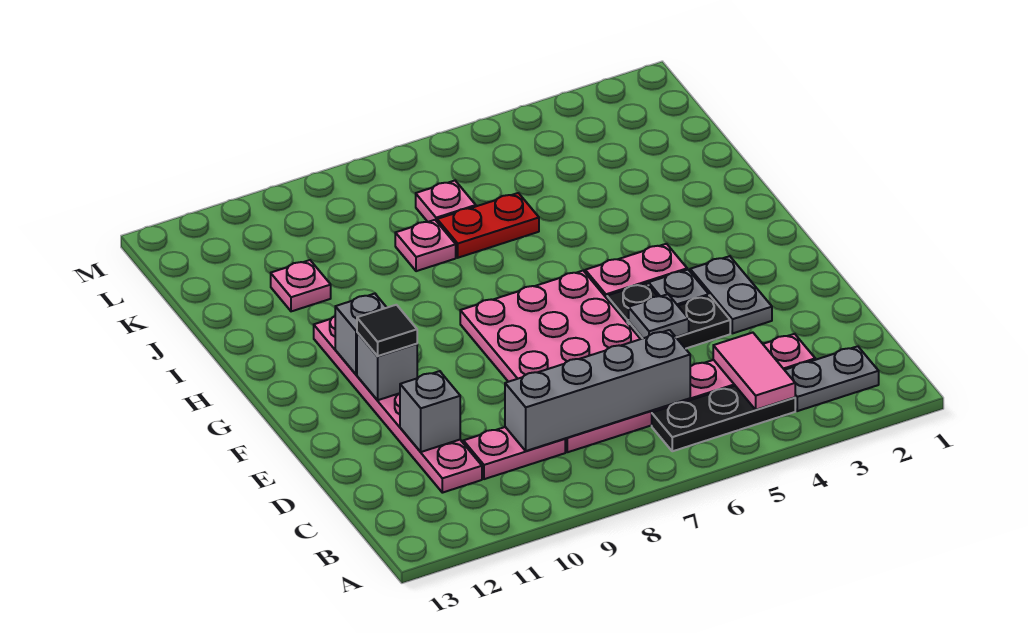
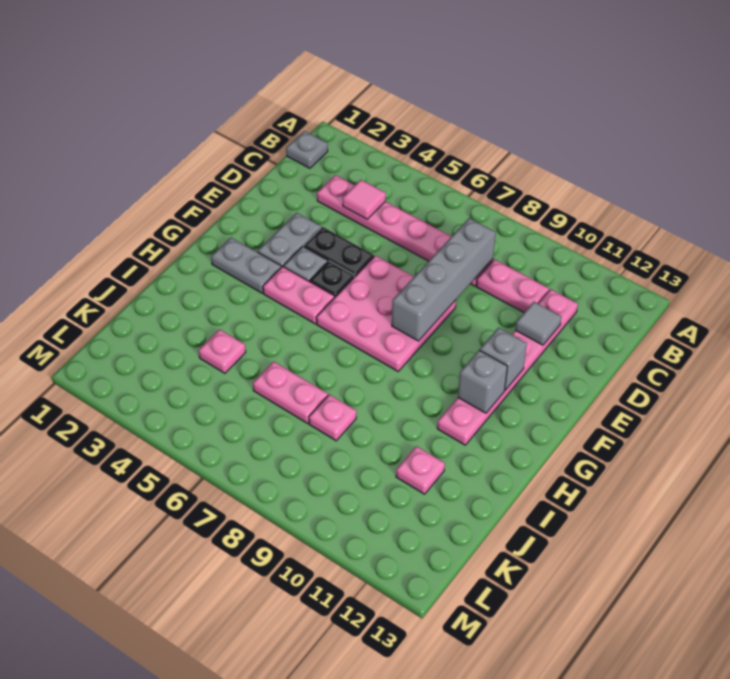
grey 1x2 plate [785,346,879,411] -> grey 1x2 plate moved to [211,238,281,293]
black 1x3 plate [652,386,795,451] -> none
pink 1x2 tile [713,333,795,410] -> pink 1x1 tile [343,180,386,219]
grey 1x4 brick [505,330,690,451] -> grey 1x4 brick turned to [392,218,496,341]
grey 1x1 brick [400,371,460,452] -> grey 1x1 tile [515,302,561,345]
grey 1x1 plate [629,294,689,338] -> grey 1x1 plate moved to [286,131,328,168]
black 1x1 tile [357,305,417,356] -> none
red 1x2 plate [437,193,539,258] -> pink 1x2 plate [253,362,328,423]
pink 1x1 plate [416,181,476,222] -> pink 1x1 plate moved to [199,329,246,373]

